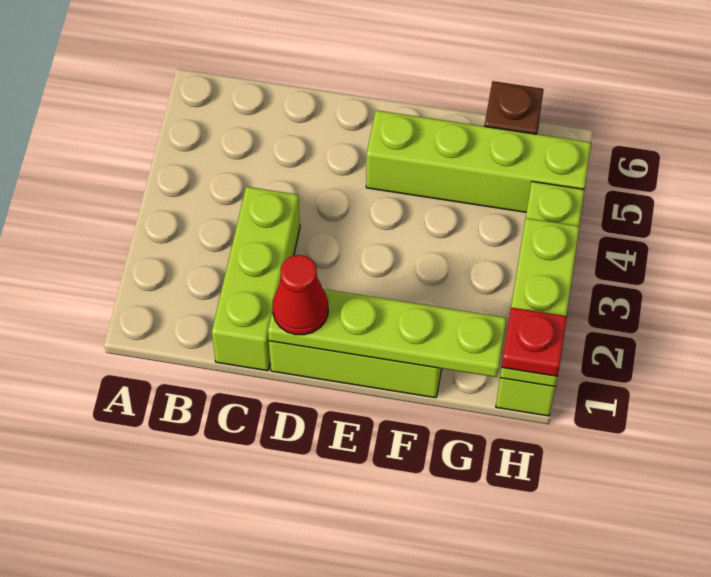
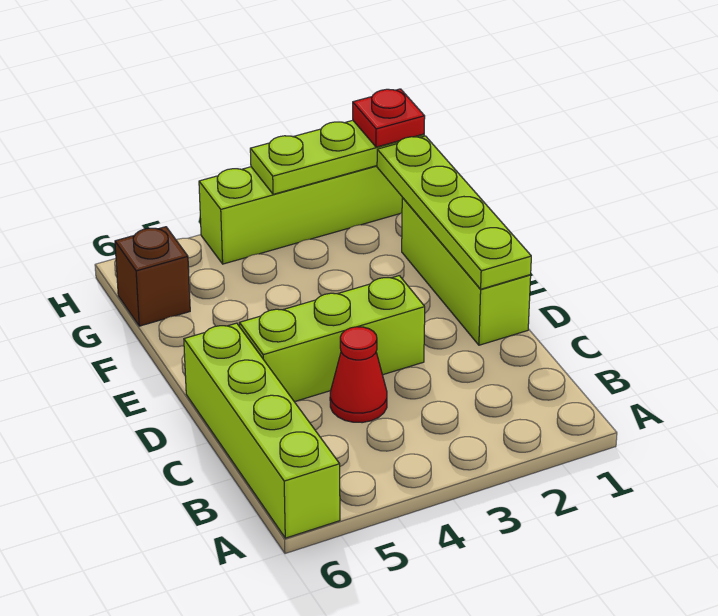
lime 1x3 brick [212,187,300,371] -> lime 1x3 brick moved to [240,276,425,402]
red 1x1 cone [273,255,328,335] -> red 1x1 cone moved to [330,327,387,423]
lime 1x4 brick [366,110,591,212] -> lime 1x4 brick moved to [184,323,340,538]

